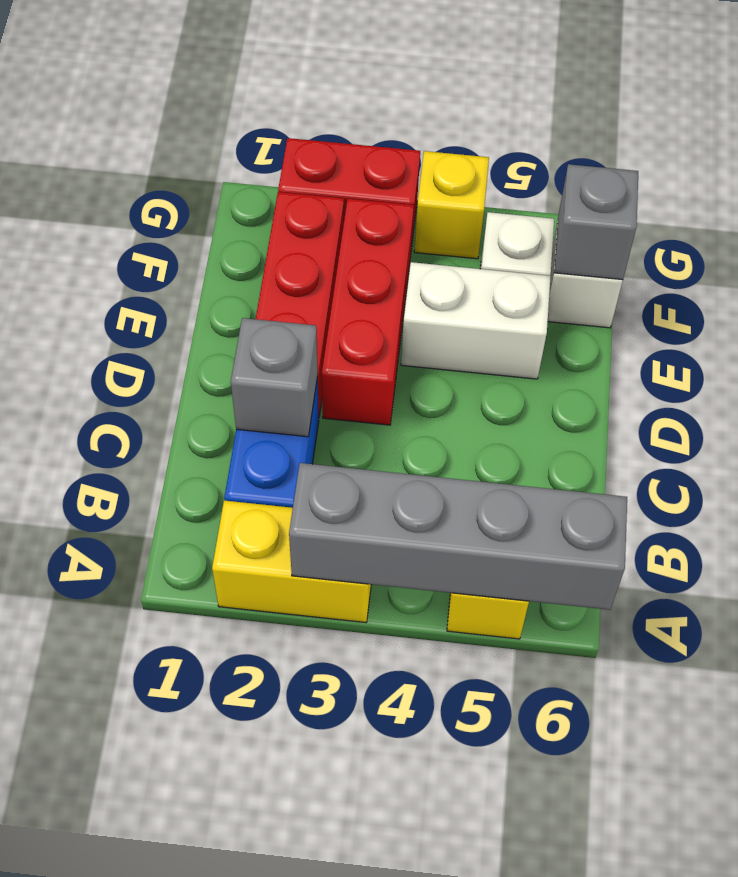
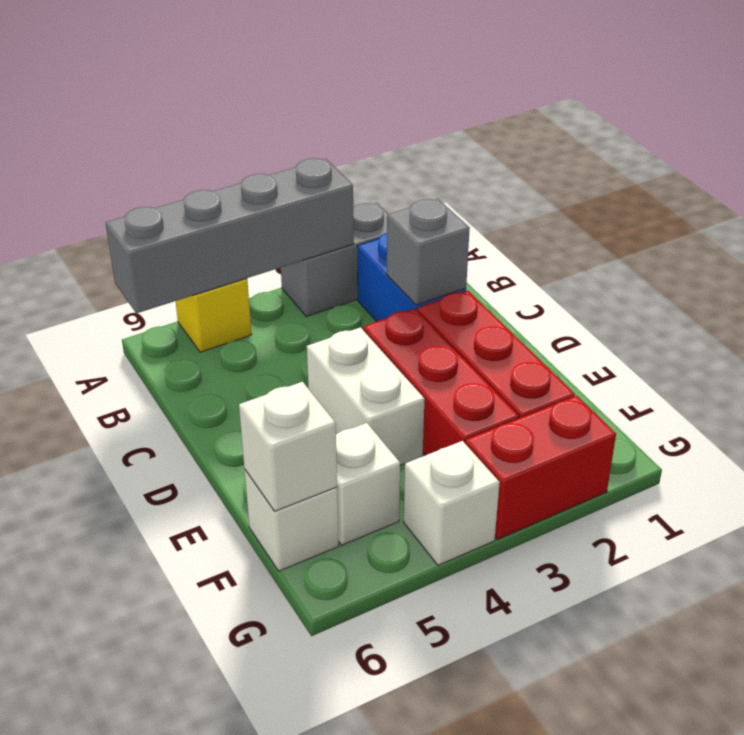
yellow 1x2 brick [212,501,371,623] -> grey 1x2 brick [281,203,388,317]
white 1x2 brick [401,262,551,379] -> white 1x2 brick turned to [307,327,424,465]
grey 1x1 brick [554,164,638,280] -> white 1x1 brick [239,382,337,511]
yellow 1x1 brick [414,151,489,259] -> white 1x1 brick [404,441,500,565]

